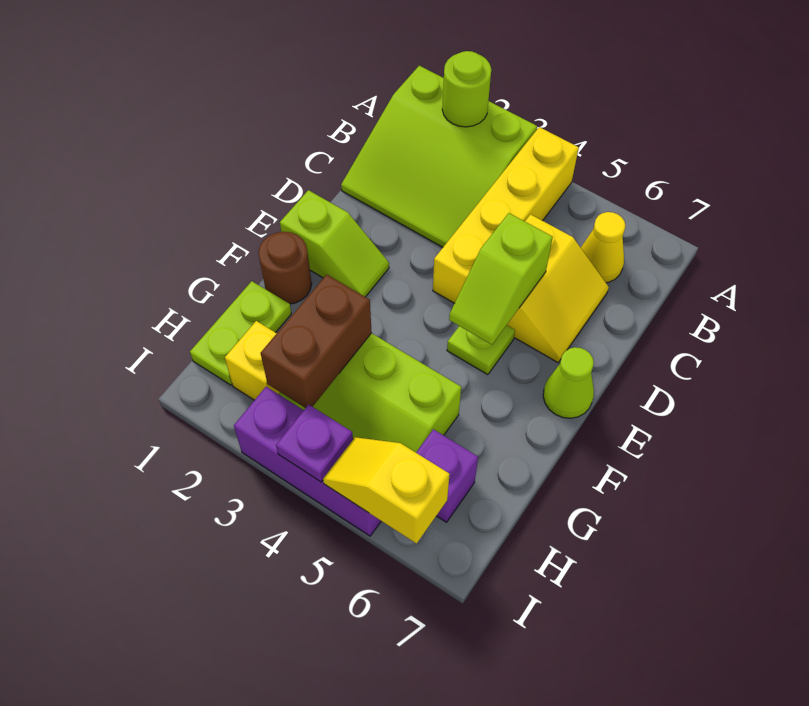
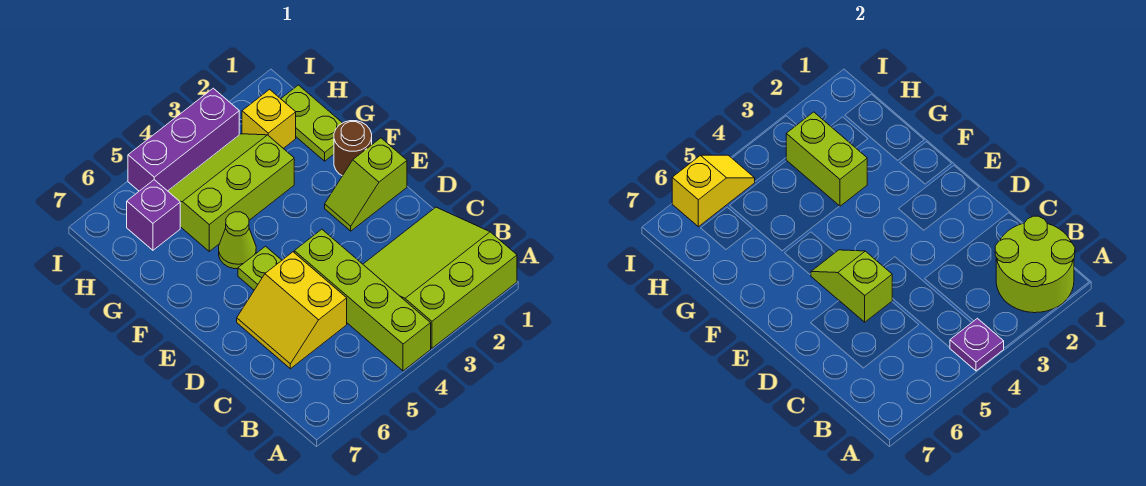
lime 1x1 round brick [442,51,491,127] -> lime 2x2 round brick [995,216,1075,313]
yellow 1x4 brick [433,127,579,303] -> lime 1x4 brick [294,229,431,371]
yellow 1x1 cone [581,212,625,283] -> none
lime 1x1 cone [543,347,594,418] -> lime 1x1 cone moved to [219,212,256,269]
brown 1x2 brick [261,275,372,408] -> lime 1x2 brick [786,112,867,206]
purple 1x1 plate [276,404,353,482] -> purple 1x1 plate moved to [950,318,1004,371]

